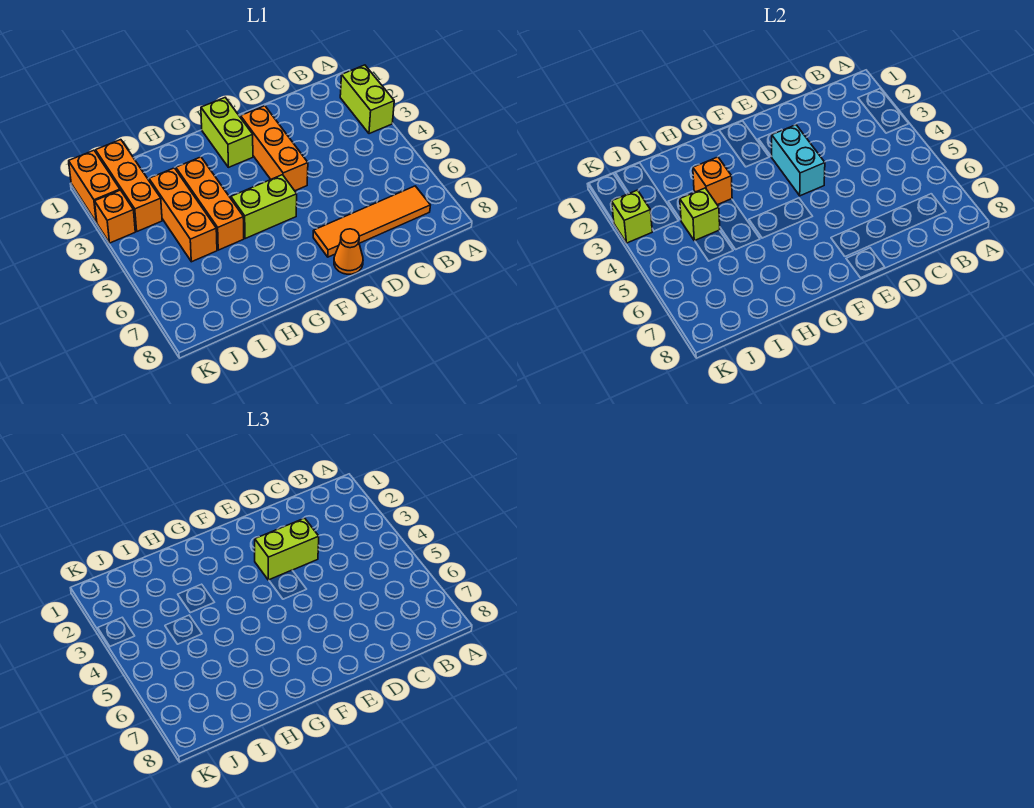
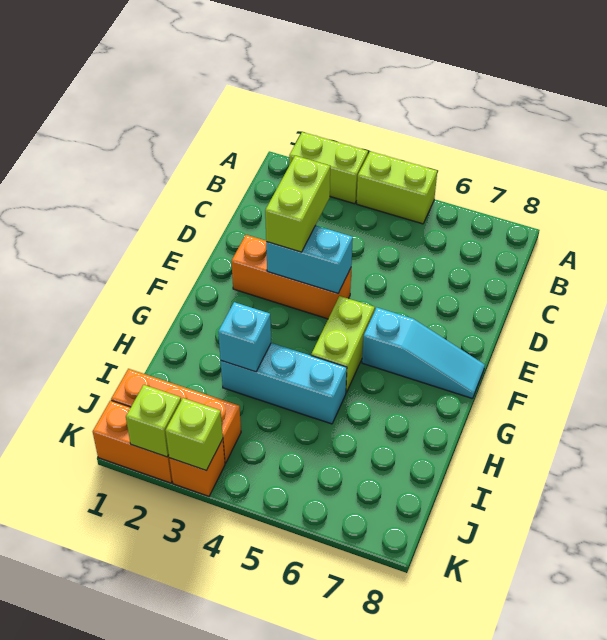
orange 1x4 tile [313,186,430,257] -> none
orange 1x1 cone [334,229,363,274] -> none
lime 1x2 brick [201,98,253,167] -> lime 1x2 brick moved to [357,151,437,224]
none -> cyan 1x3 slope [362,308,485,399]
orange 1x3 brick [176,157,244,250] -> cyan 1x3 brick [221,343,347,424]
orange 1x1 brick [693,157,732,205] -> cyan 1x1 brick [218,302,271,372]
orange 1x3 brick [149,168,217,262] -> none
lime 1x1 brick [680,188,720,241] -> lime 1x1 brick moved to [126,385,181,457]

